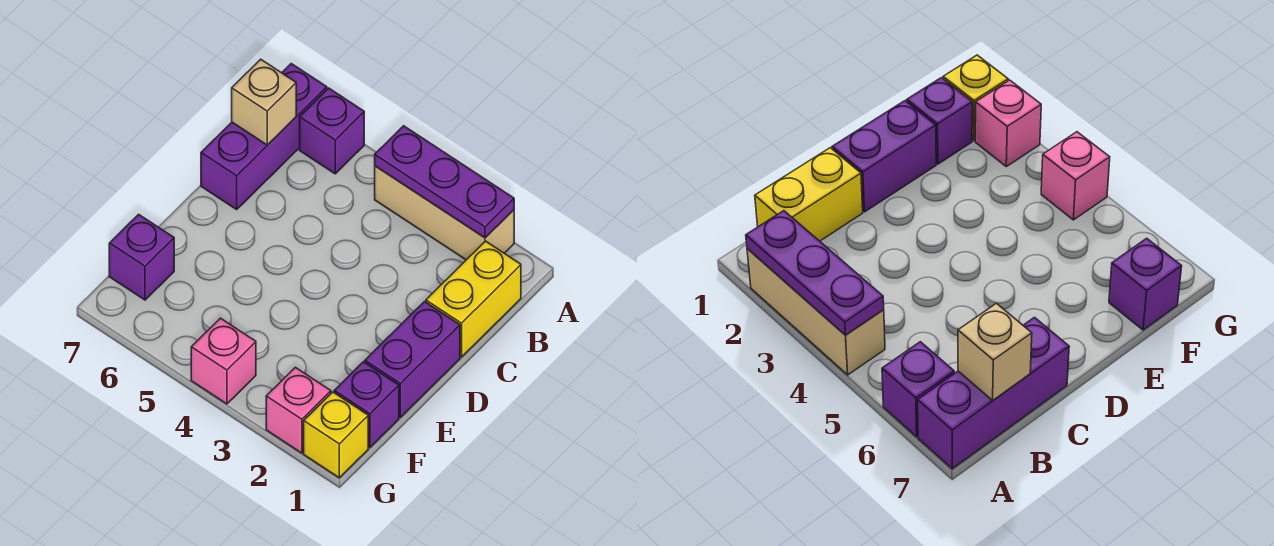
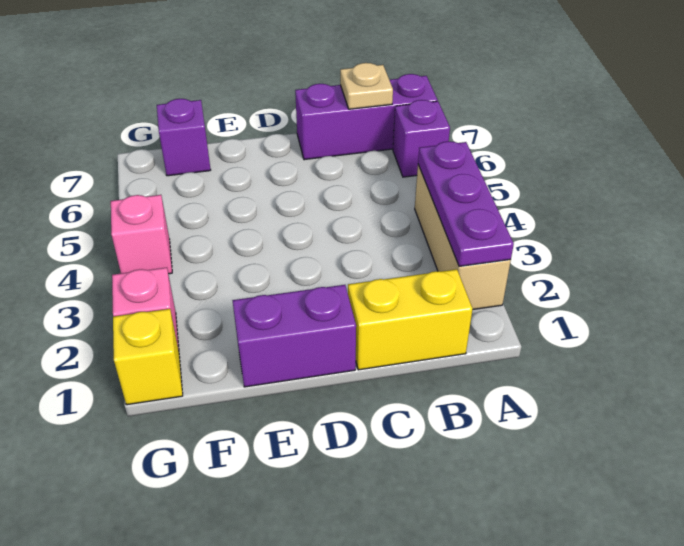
tan 1x1 brick [232,59,296,145] -> tan 1x1 plate [340,63,393,109]
purple 1x1 brick [334,362,399,448] -> none

